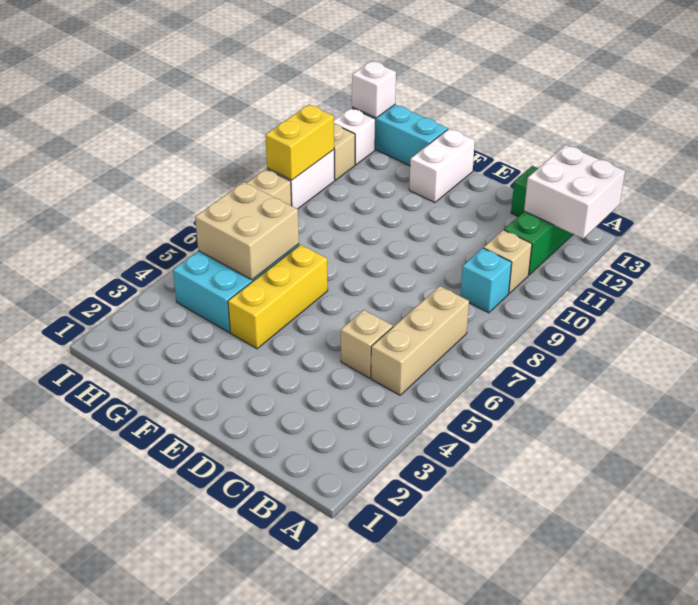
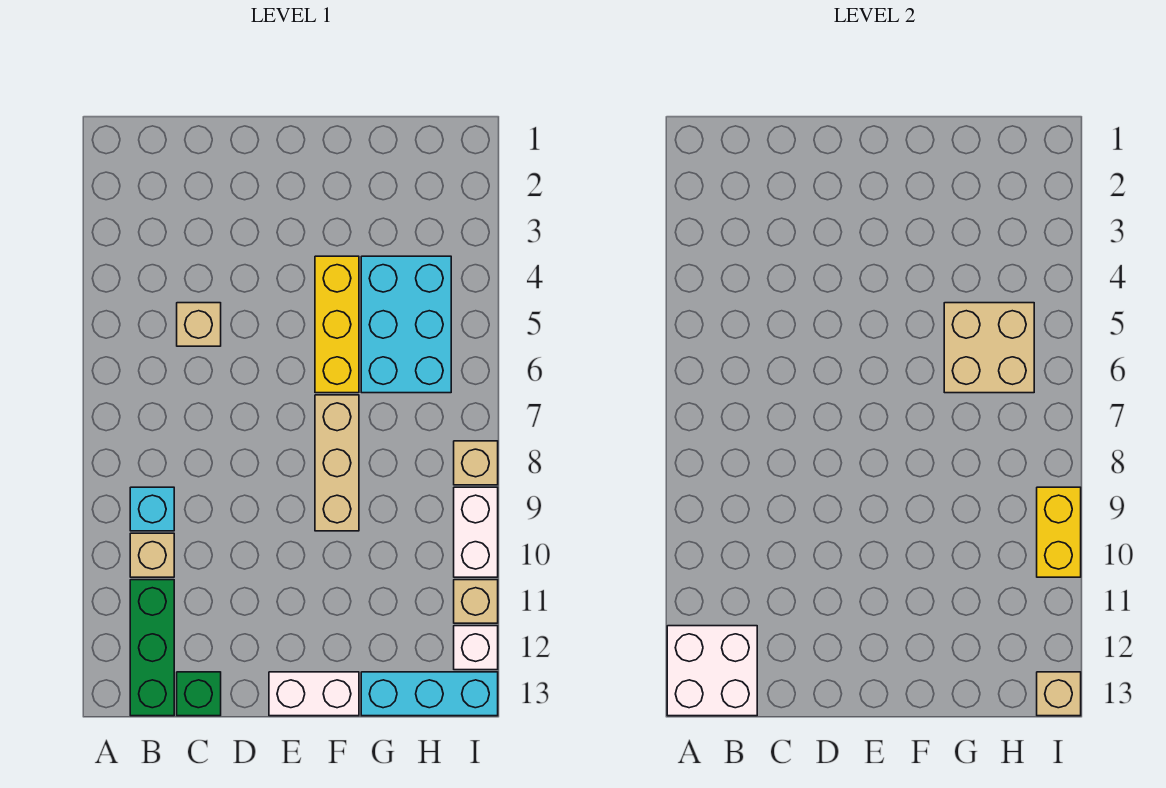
tan 1x3 brick [371,286,469,395] -> tan 1x3 brick moved to [315,395,359,531]
white 1x2 brick [409,129,475,203] -> white 1x2 brick turned to [269,672,359,716]
white 1x1 brick [352,61,396,118] -> tan 1x1 brick [1037,672,1081,716]

